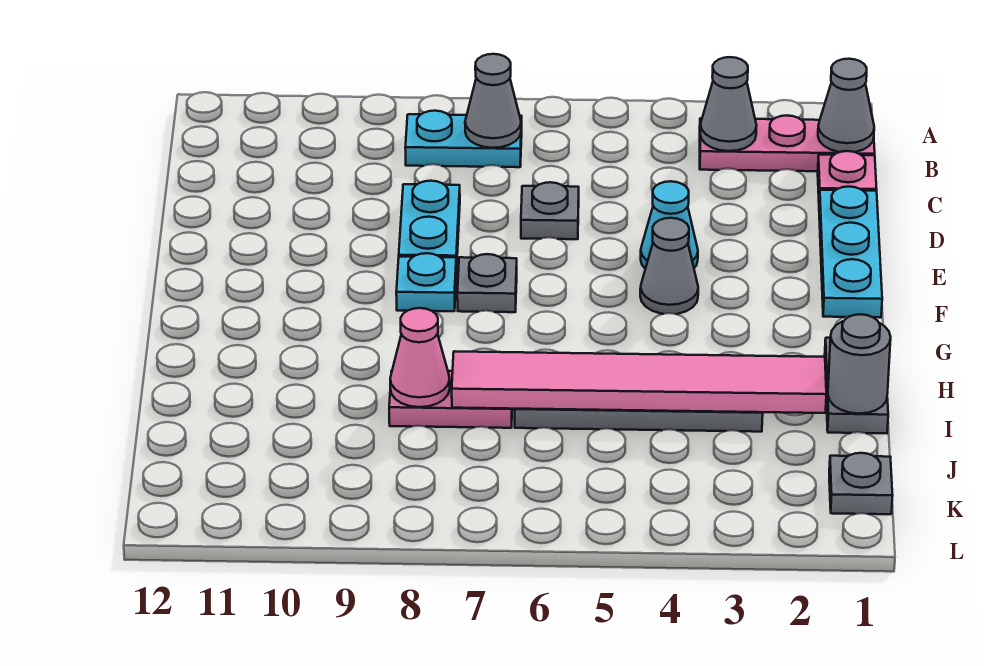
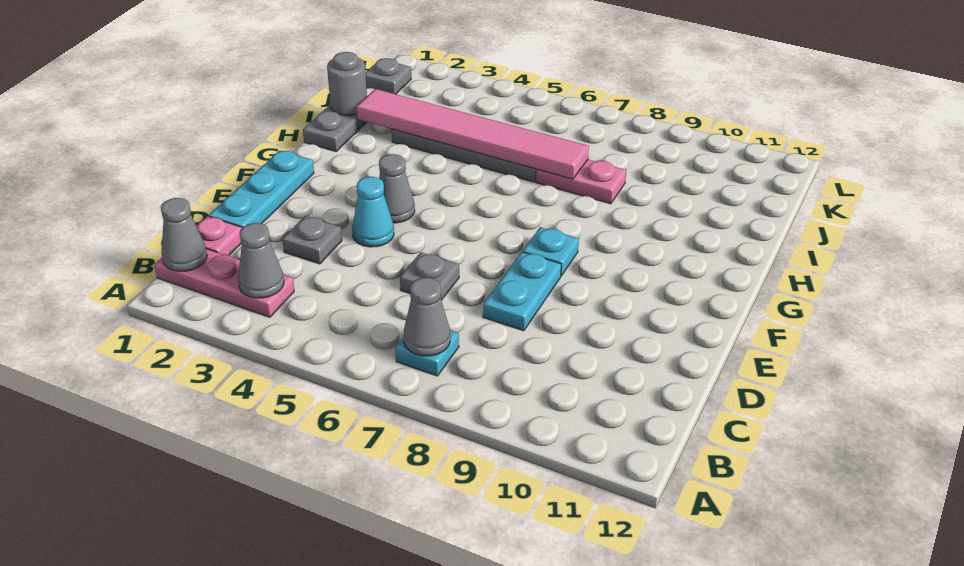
cyan 1x2 plate [405,111,522,167] -> cyan 1x1 plate [395,330,459,376]
grey 1x1 plate [457,254,517,312] -> grey 1x1 plate moved to [282,216,342,264]
pink 1x1 cone [390,308,450,407] -> none

